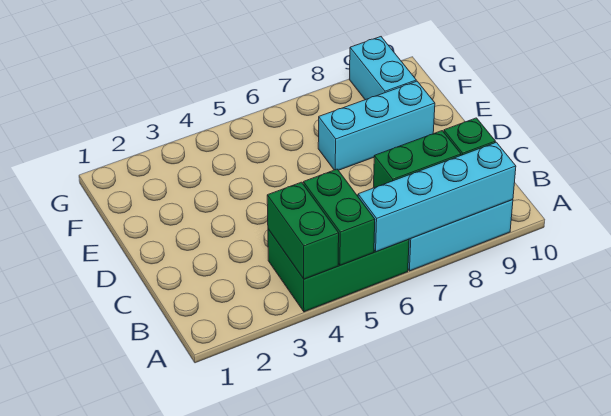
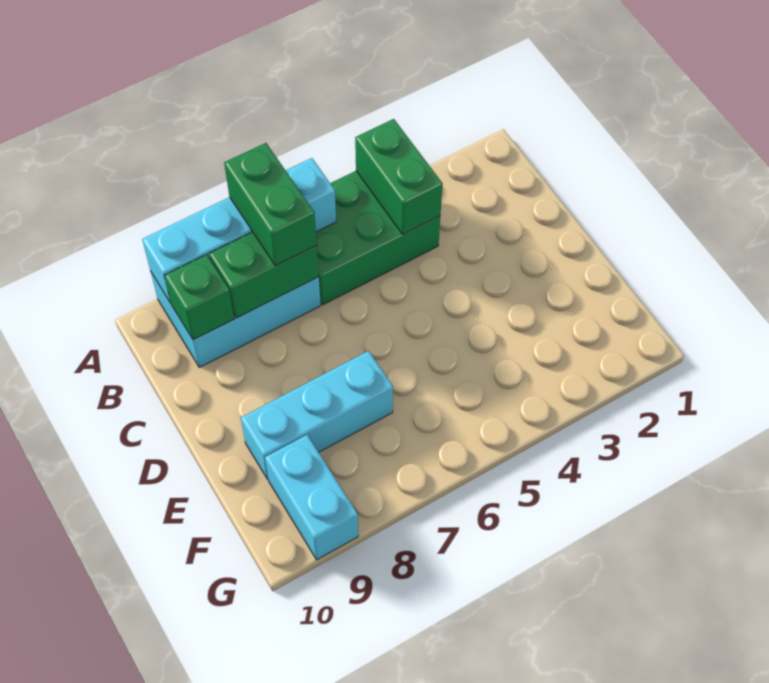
green 1x2 brick [303,169,375,265] -> green 1x2 brick moved to [224,143,317,266]

